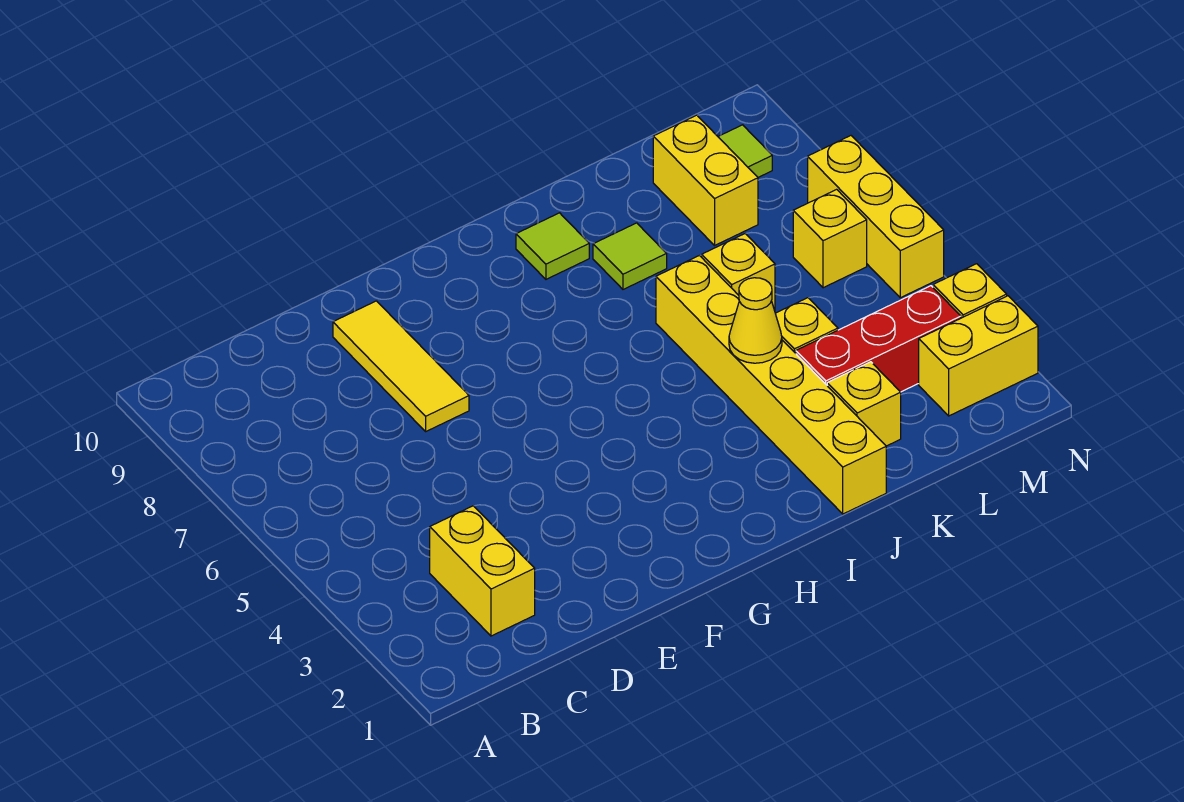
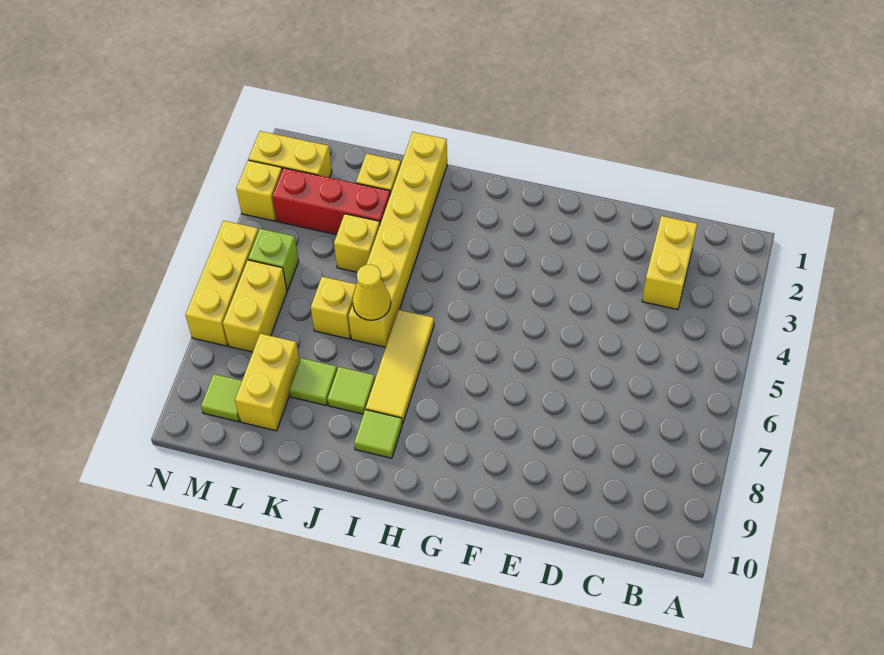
yellow 1x3 tile [333,301,469,431] -> yellow 1x3 tile moved to [366,310,434,423]
yellow 1x1 cone [729,278,782,363] -> yellow 1x1 cone moved to [353,265,391,320]
none -> lime 1x1 tile [289,358,337,406]
none -> lime 1x1 brick [248,229,299,290]
yellow 1x1 brick [793,189,867,288] -> yellow 1x2 brick [223,260,287,352]

